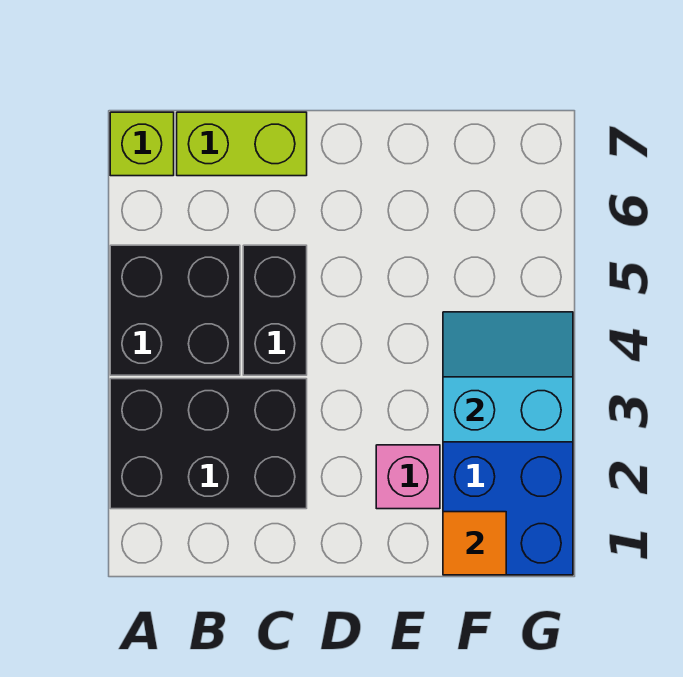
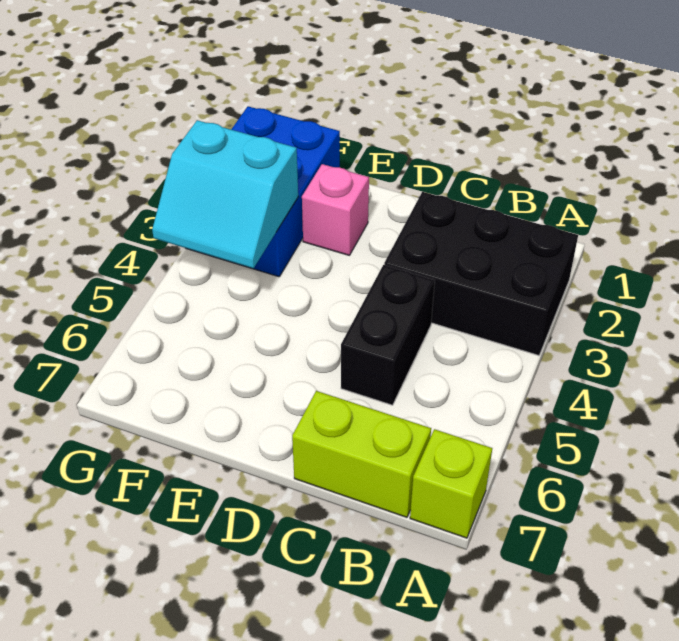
black 2x2 brick [110,245,240,375] -> none
orange 1x1 tile [443,512,506,575] -> none

